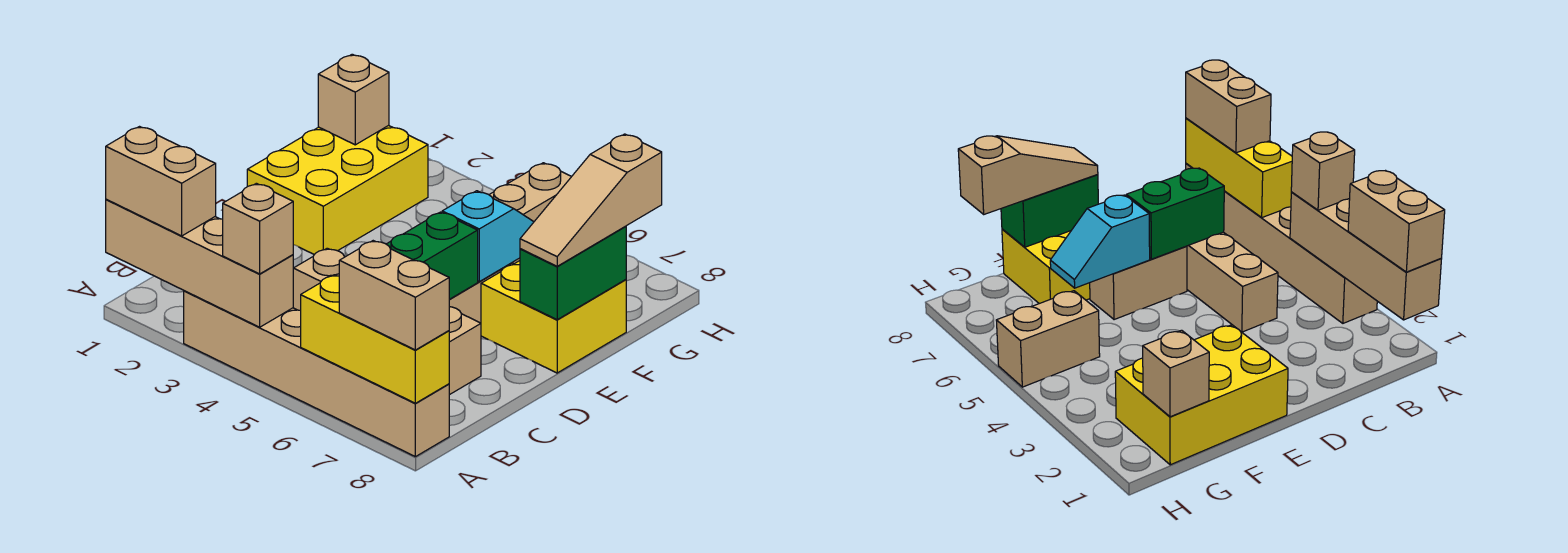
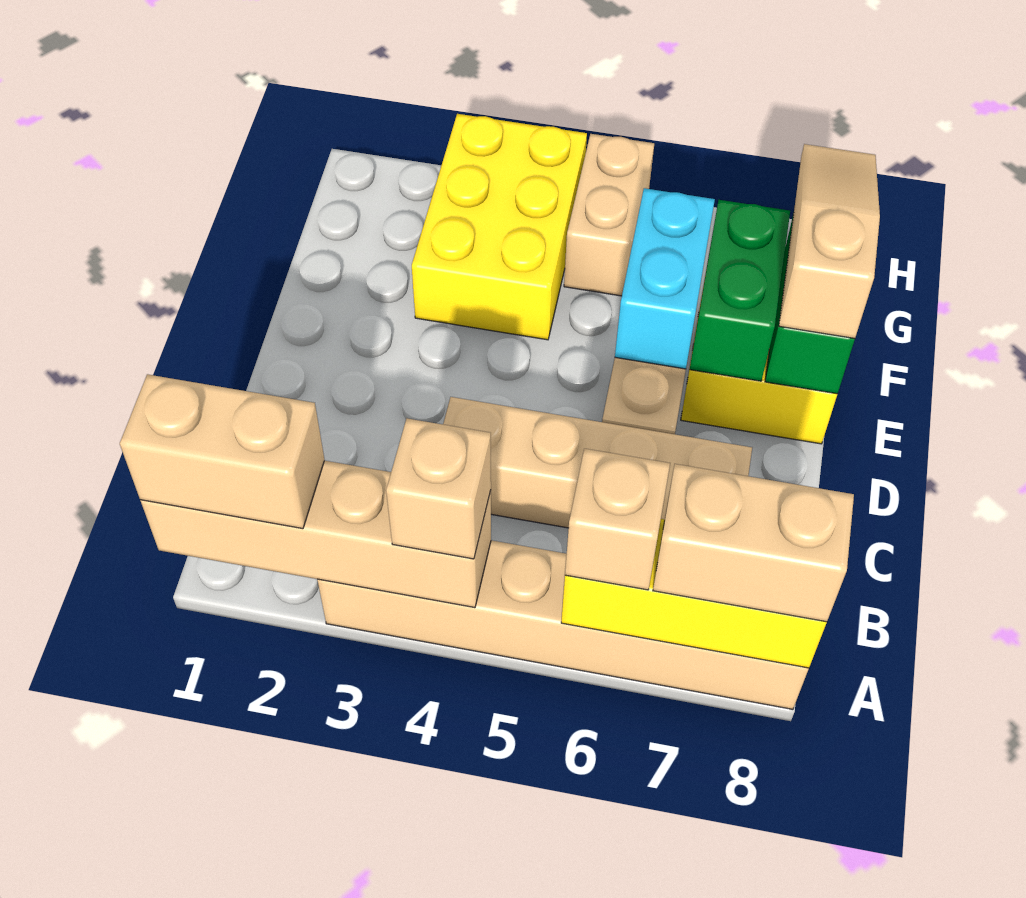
green 1x2 brick [387,212,478,299] -> green 1x2 brick moved to [690,200,790,381]
yellow 2x3 brick [247,125,428,255] -> yellow 2x3 brick moved to [412,114,587,340]
cyan 1x2 slope [442,191,534,282] -> cyan 1x2 brick [615,188,715,369]
tan 1x3 slope [520,134,662,266] -> tan 1x3 slope turned to [779,144,880,338]
tan 1x1 brick [318,54,389,145] -> tan 1x1 brick moved to [565,449,670,590]

